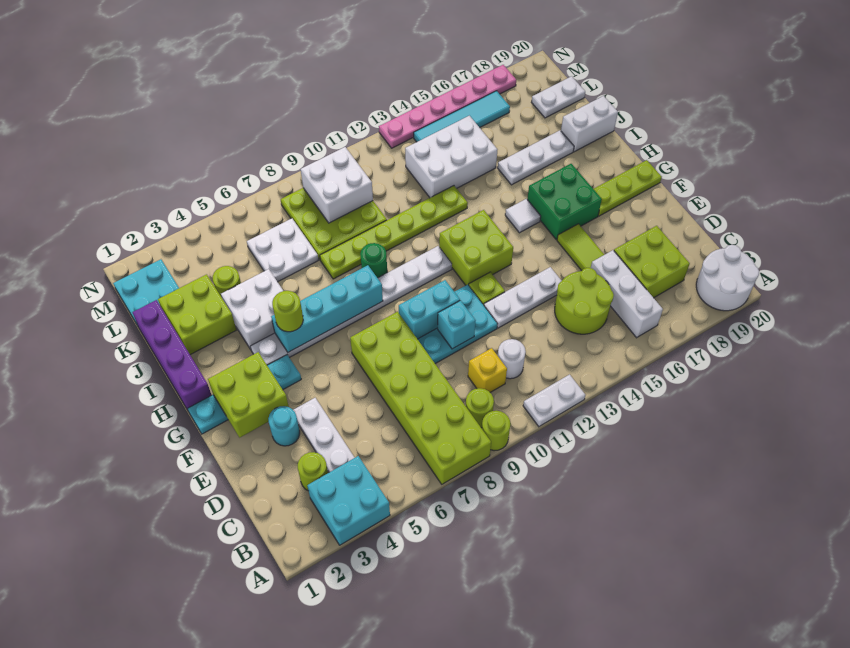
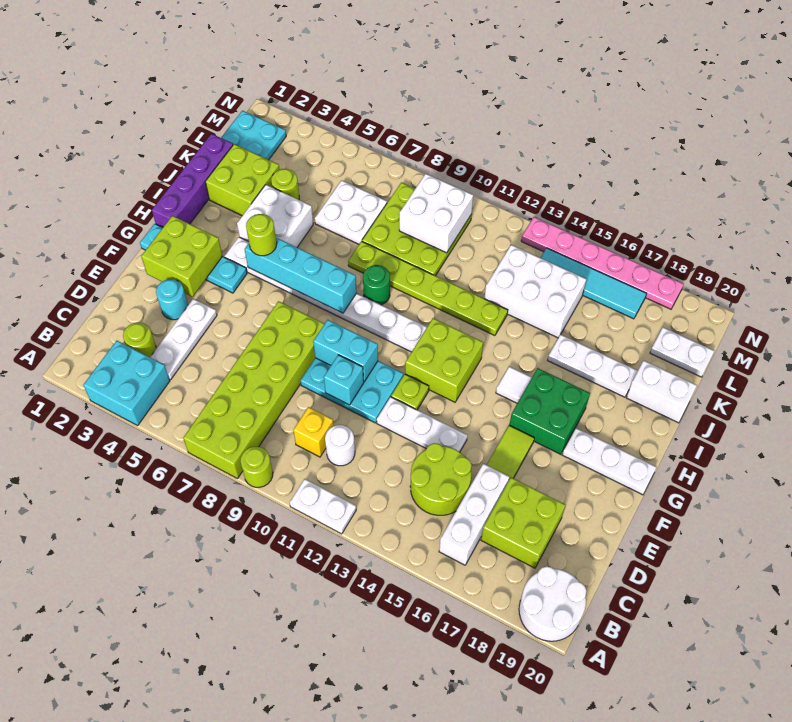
lime 1x1 round brick [466,388,494,428] -> none
lime 1x3 plate [594,160,662,216] -> white 1x3 plate [562,428,657,495]

